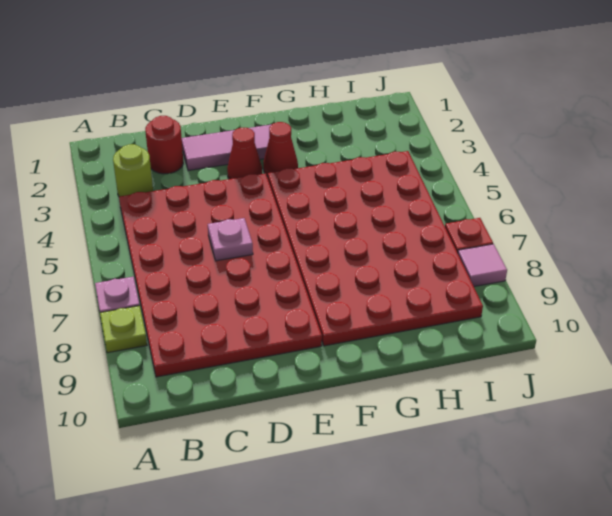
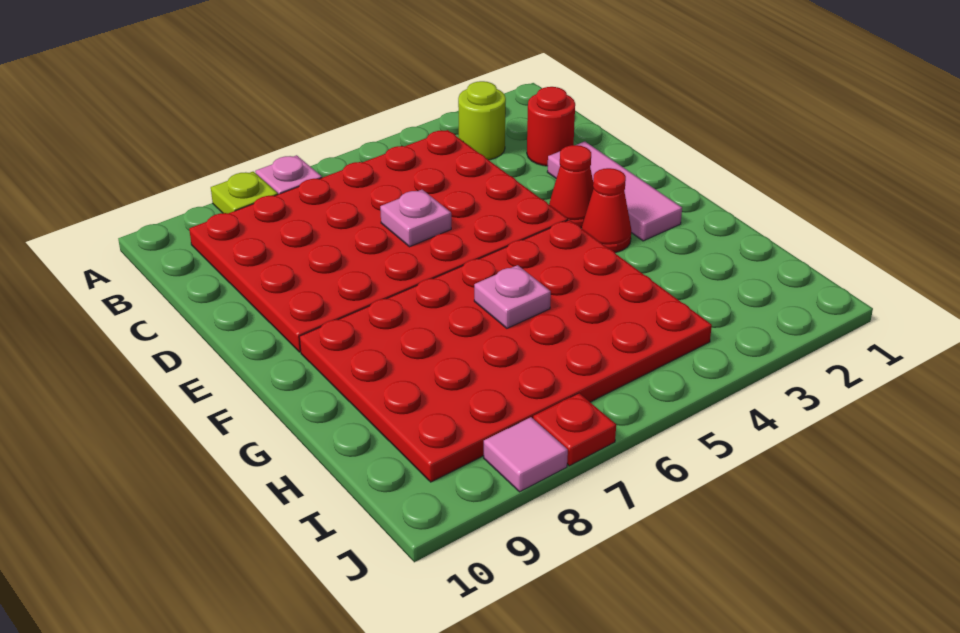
none -> pink 1x1 plate [474,265,551,328]

